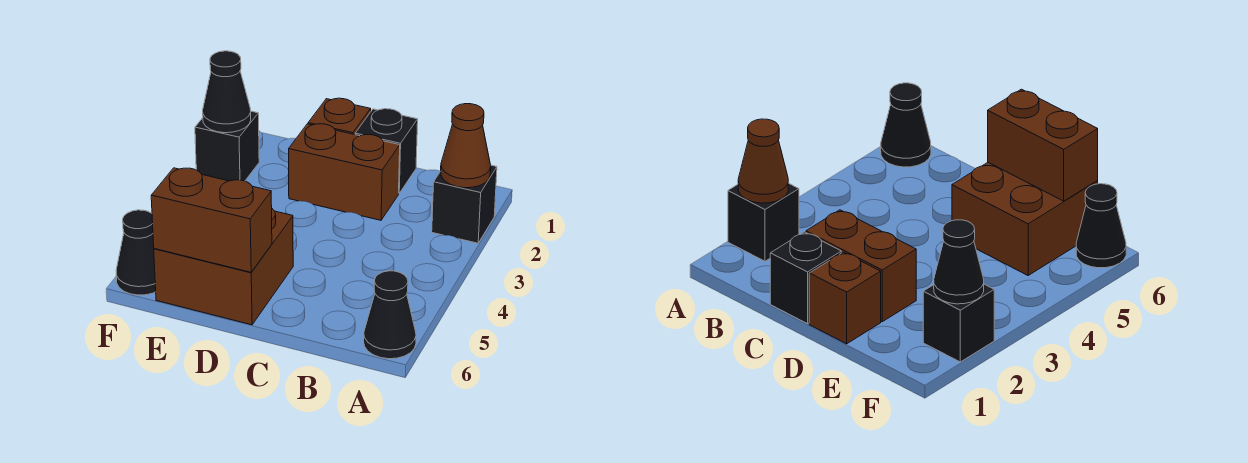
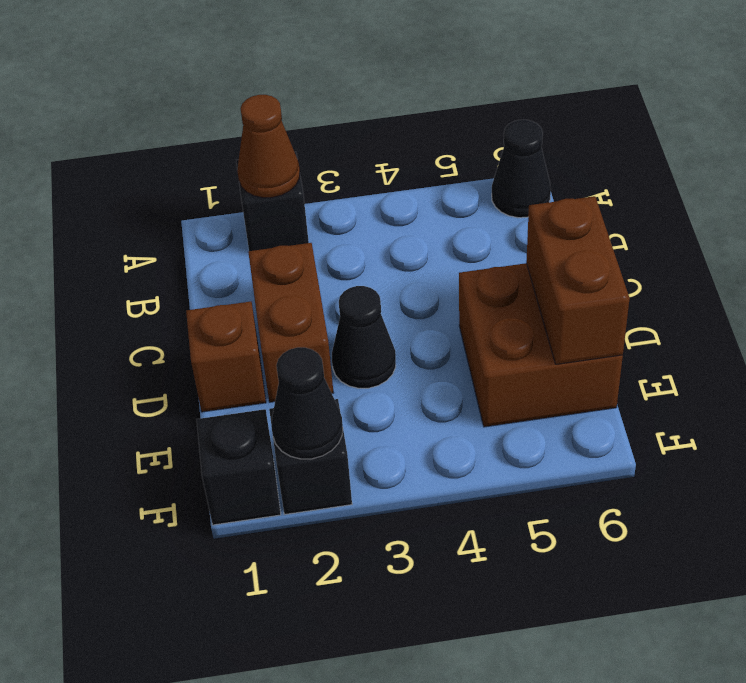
black 1x1 brick [355,109,418,193] -> black 1x1 brick moved to [196,409,281,525]
black 1x1 cone [116,210,156,295] -> black 1x1 cone moved to [332,286,396,388]

